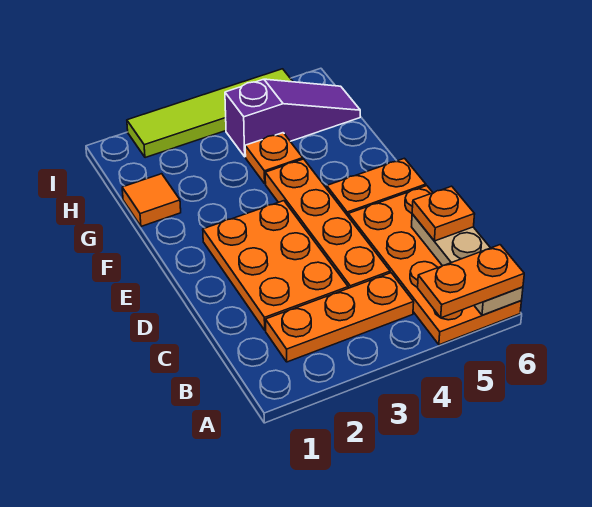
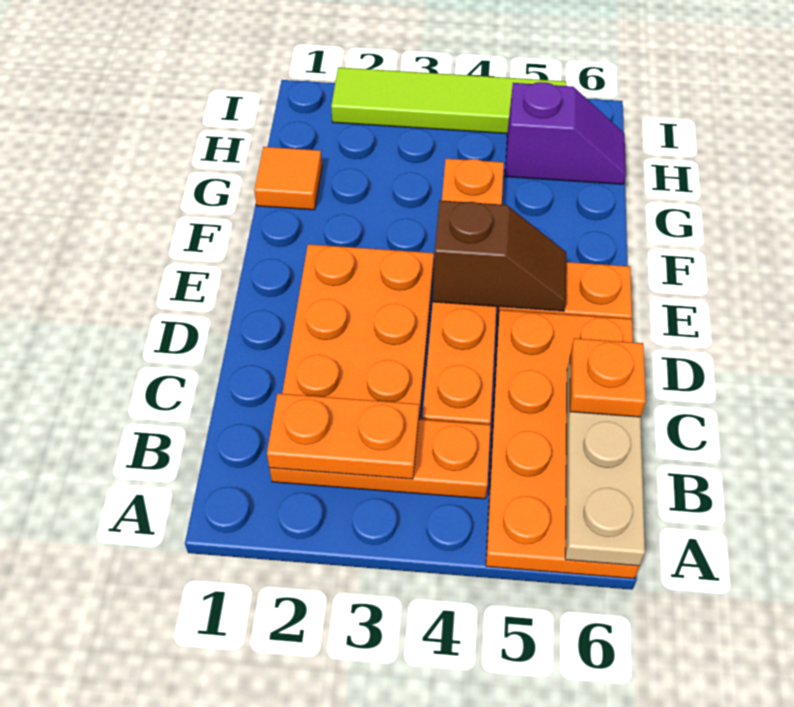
orange 1x2 plate [418,245,524,318] -> orange 1x2 plate moved to [267,393,419,479]
none -> brown 1x2 slope [433,200,566,311]
purple 1x3 slope [225,79,360,157] -> purple 1x2 slope [505,82,626,184]

